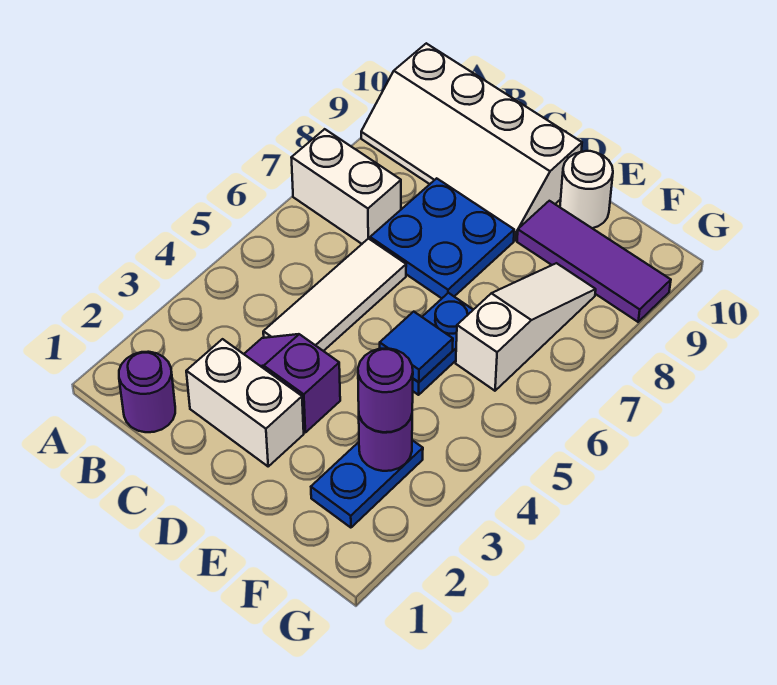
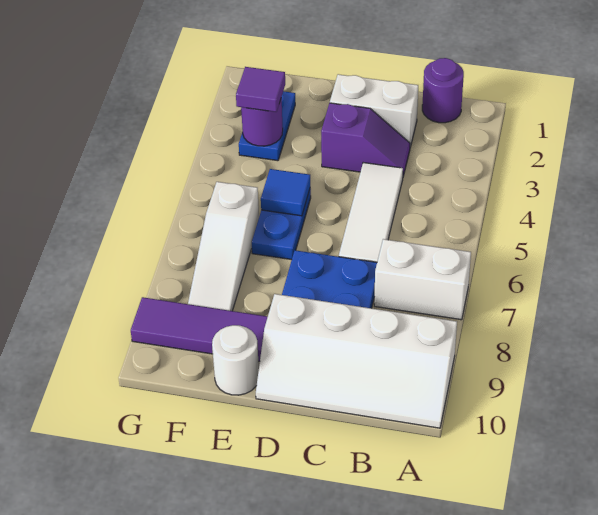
white 2x4 slope [361,43,582,240] -> white 2x4 slope turned to [256,294,457,428]
purple 1x1 round brick [358,348,413,432] -> purple 1x1 tile [236,67,285,112]

